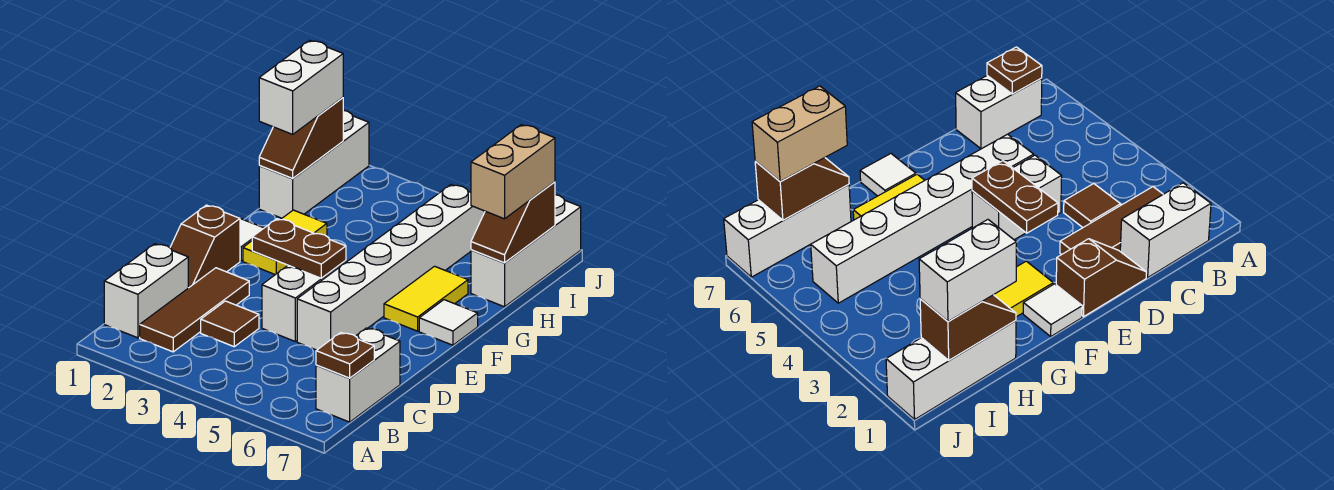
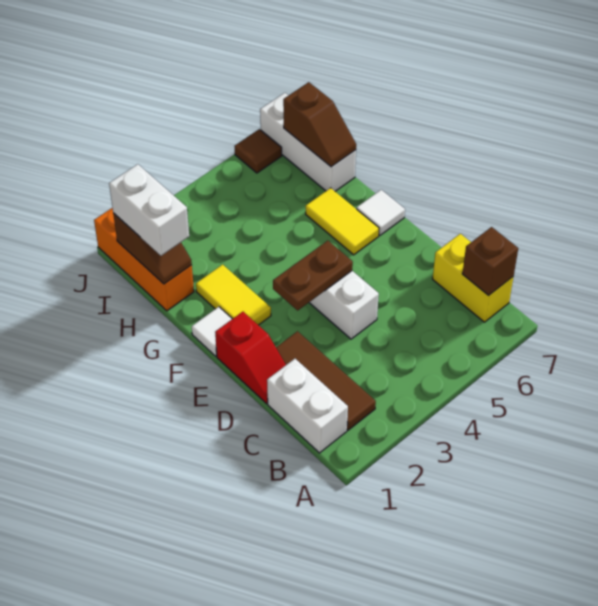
white 1x2 brick [316,328,400,422] -> yellow 1x2 brick [433,234,513,322]
brown 1x1 plate [316,333,374,378] -> brown 1x1 brick [462,227,518,296]
brown 1x1 tile [201,301,259,347] -> brown 1x1 tile moved to [234,129,282,173]
brown 1x2 slope [170,205,240,288] -> red 1x2 slope [215,312,286,404]
white 1x6 brick [297,185,484,350] -> none
white 1x3 brick [259,110,369,218] -> orange 1x3 brick [94,208,194,311]
tan 1x2 brick [471,125,555,219] -> none

